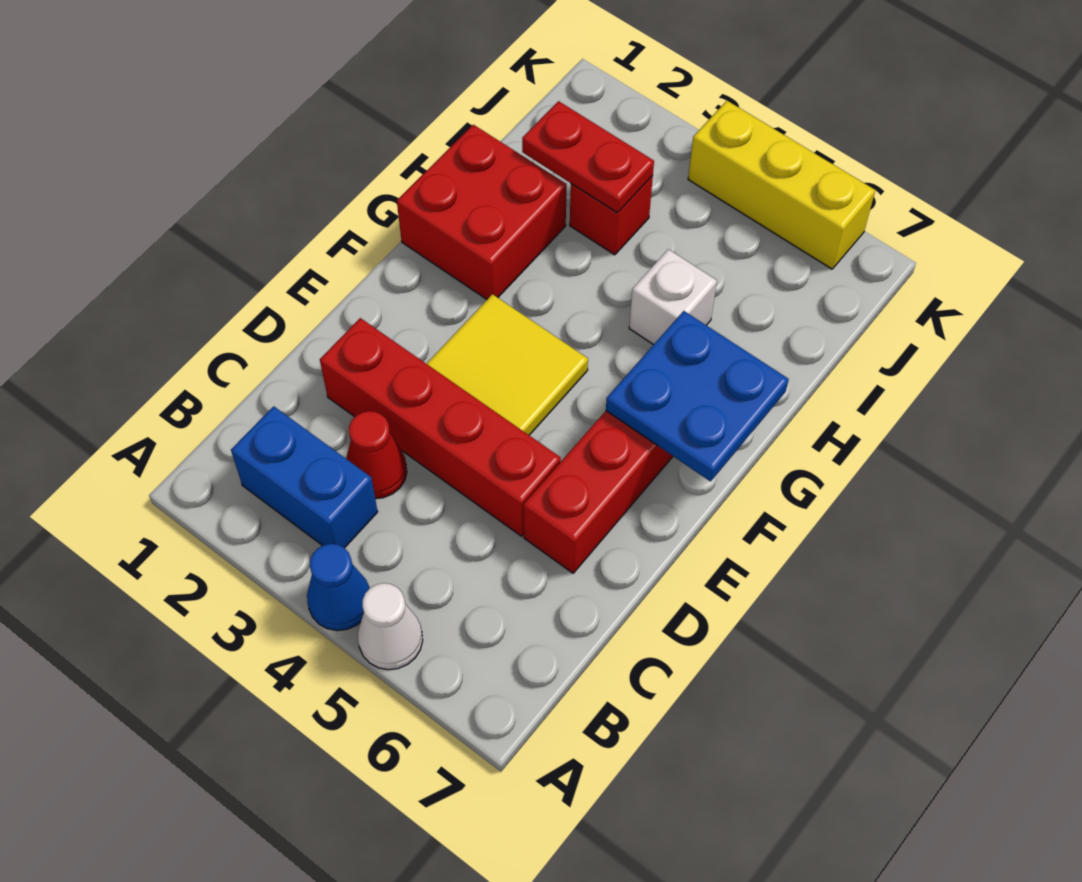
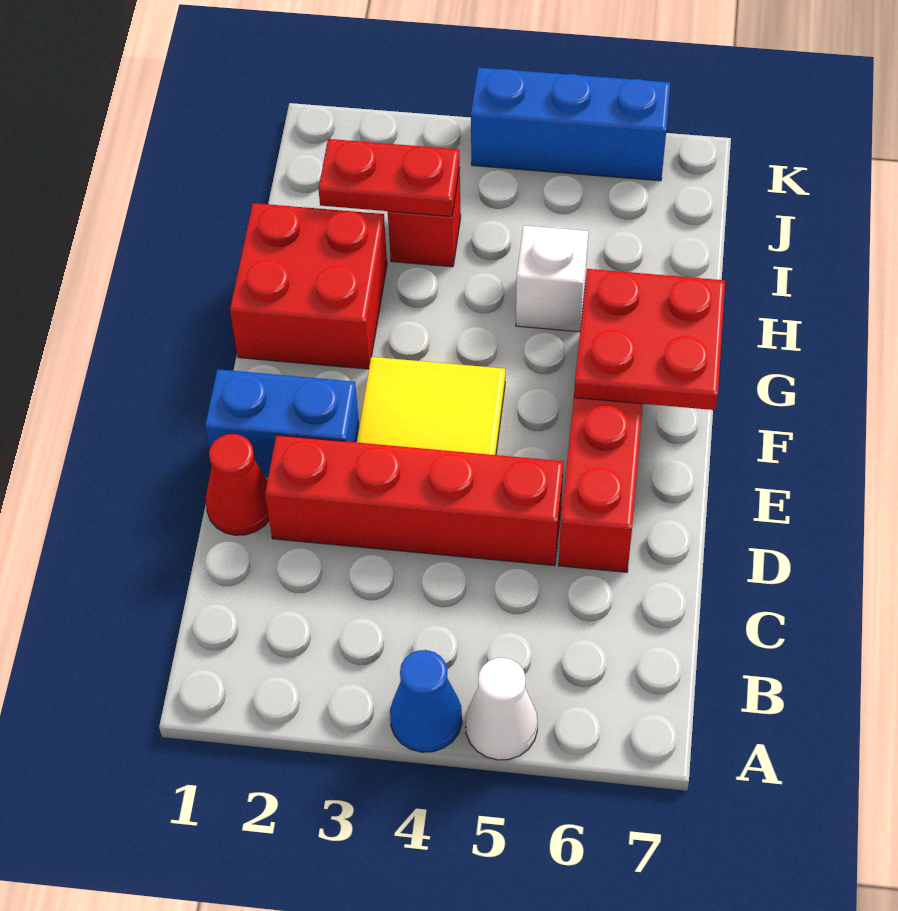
blue 1x2 brick [231,406,378,548] -> blue 1x2 brick moved to [205,369,359,477]
red 1x1 cone [346,411,407,499] -> red 1x1 cone moved to [206,434,269,535]
blue 2x2 plate [606,311,789,481] -> red 2x2 plate [574,269,725,410]
yellow 1x3 brick [688,101,875,269] -> blue 1x3 brick [471,67,670,181]

